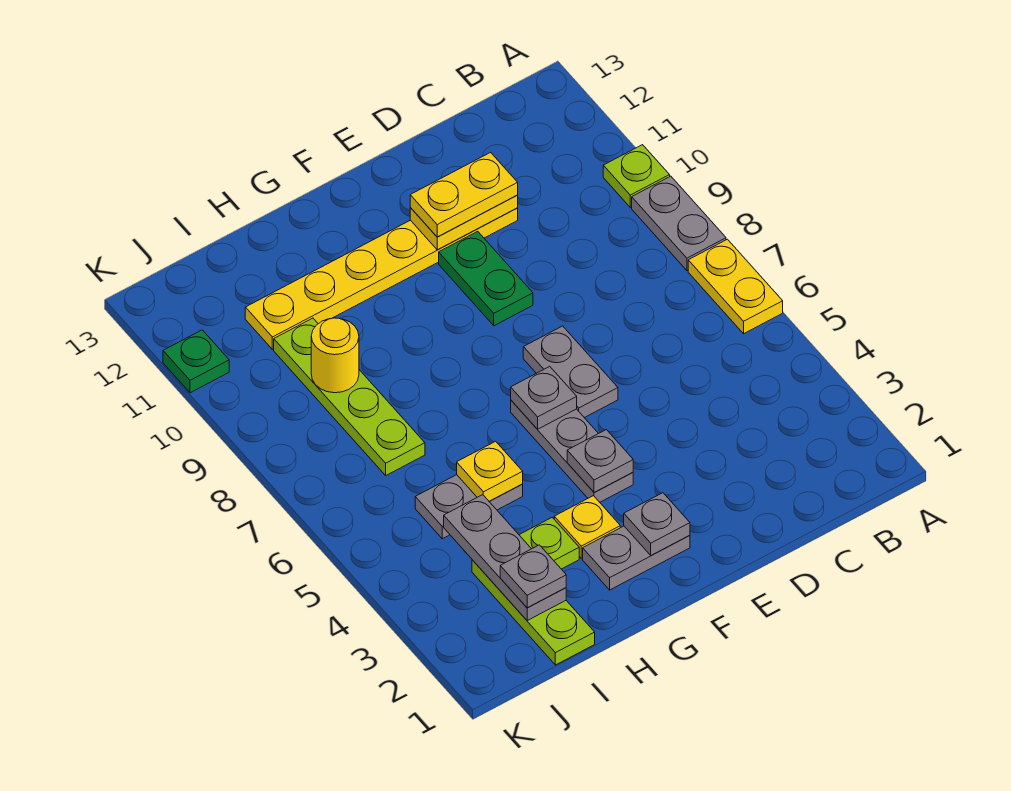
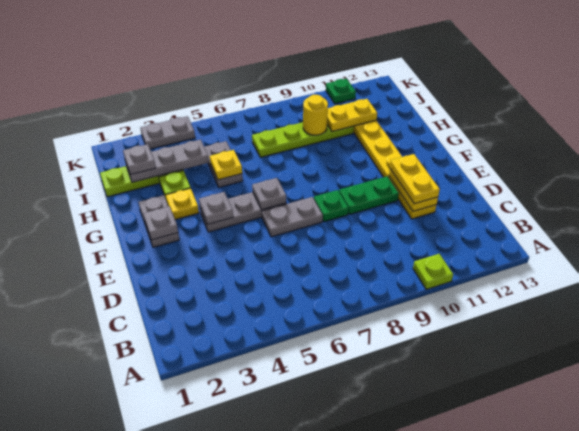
yellow 1x2 plate [688,239,783,334] -> yellow 1x2 plate moved to [327,99,377,132]
grey 1x2 plate [632,176,726,271] -> grey 1x2 plate moved to [141,116,195,149]
none -> green 1x1 plate [314,190,349,222]

